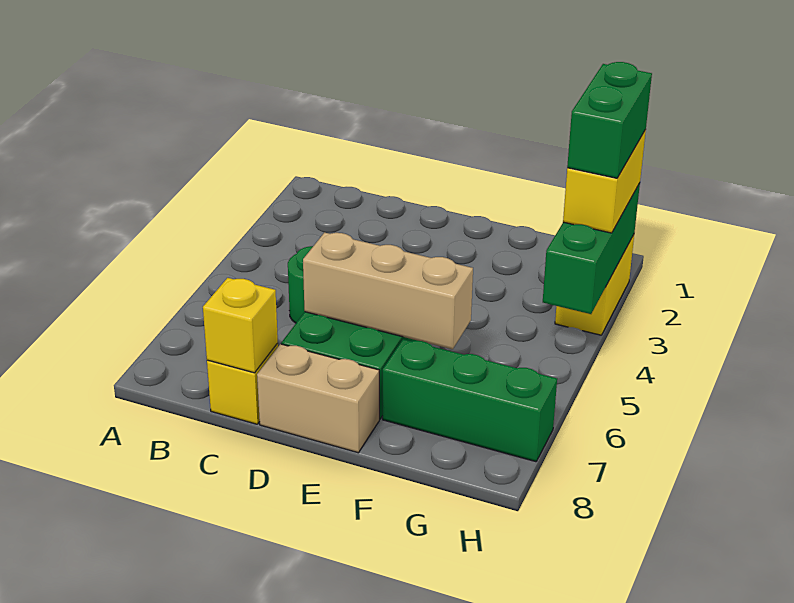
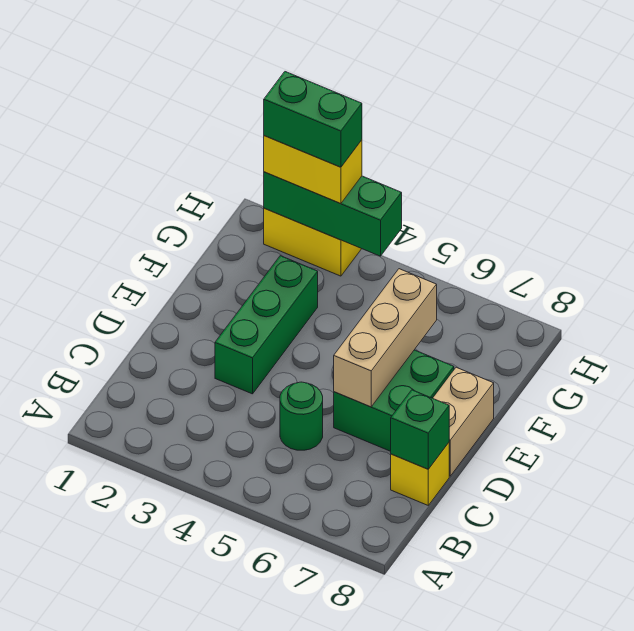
yellow 1x1 brick [203,278,278,373] -> green 1x1 brick [391,390,449,469]
green 1x3 brick [383,339,557,462] -> green 1x3 brick moved to [215,256,318,394]

